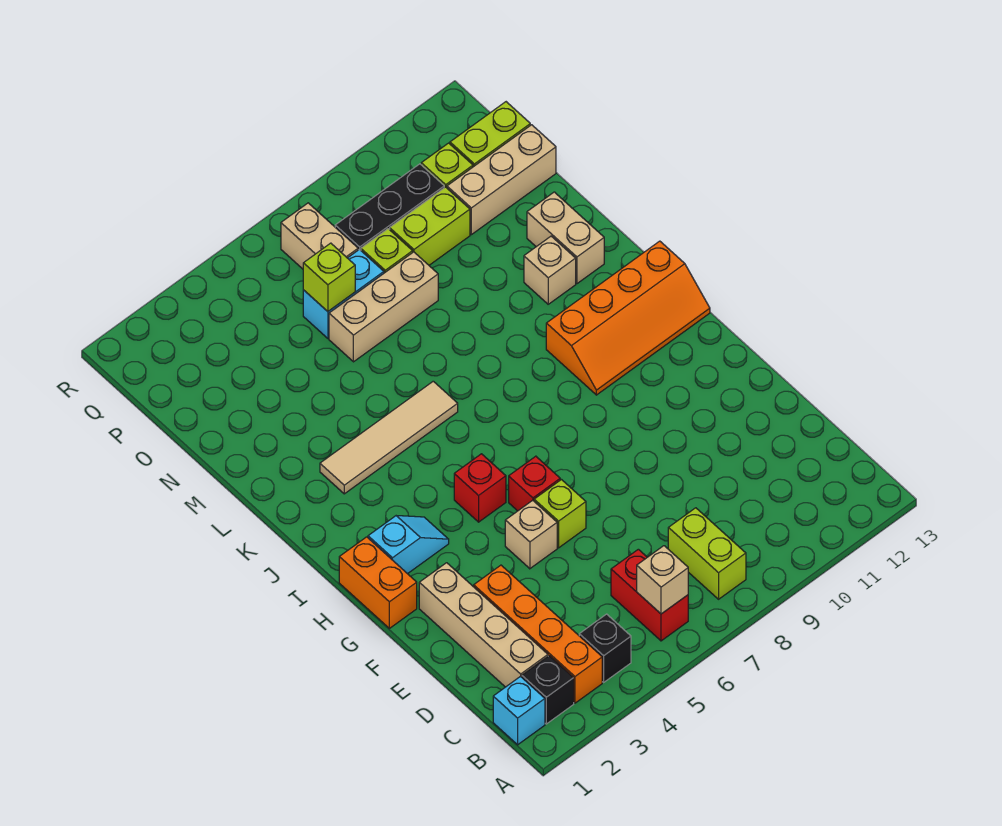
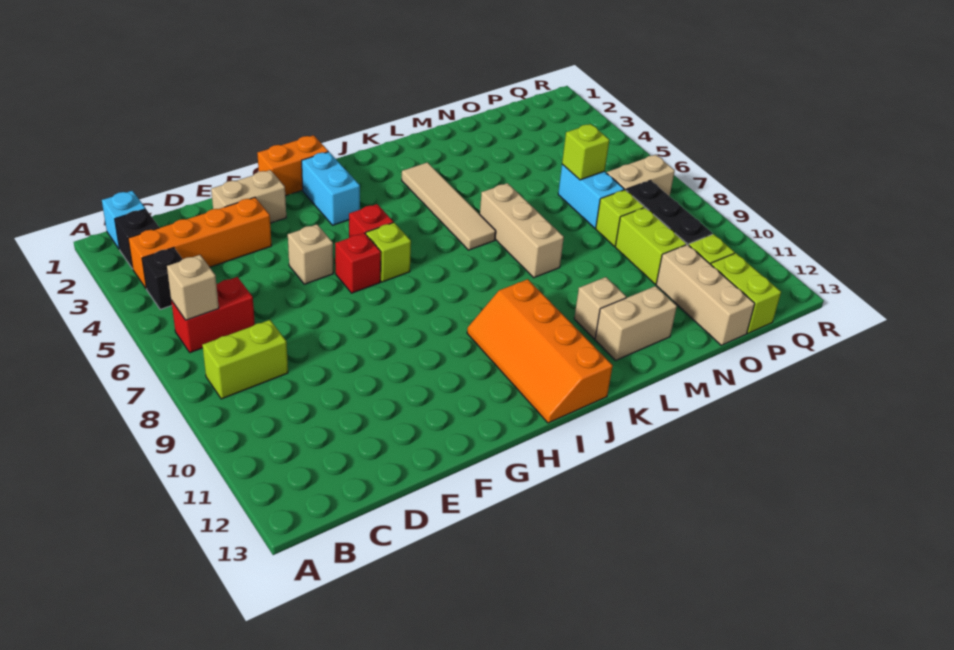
tan 1x4 brick [419,563,548,687] -> tan 1x2 brick [211,170,286,223]
lime 1x1 brick [534,480,586,548] -> lime 1x1 brick moved to [366,223,411,282]
cyan 1x2 slope [368,516,449,574] -> cyan 1x2 brick [302,152,360,225]
tan 1x3 brick [329,252,438,362] -> tan 1x3 brick moved to [480,183,564,278]

